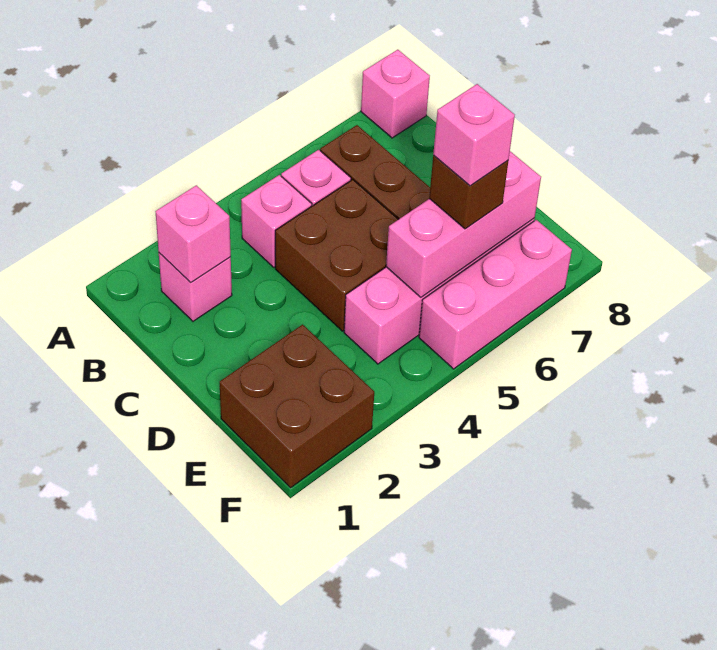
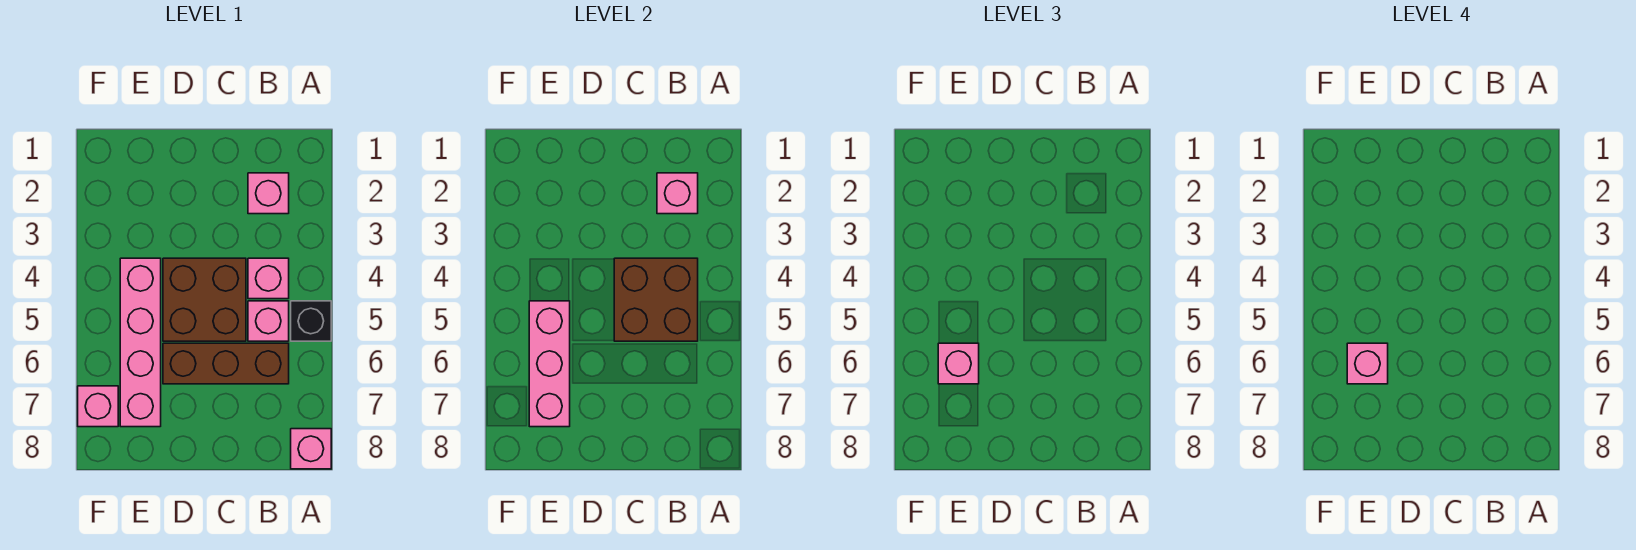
none -> black 1x1 brick [291,301,331,341]
brown 2x2 brick [220,325,374,488] -> brown 2x2 brick moved to [614,258,698,341]
brown 1x1 brick [429,156,508,229] -> pink 1x1 brick [938,343,979,384]
pink 1x3 brick [419,220,572,369] -> pink 1x1 brick [78,386,118,427]

